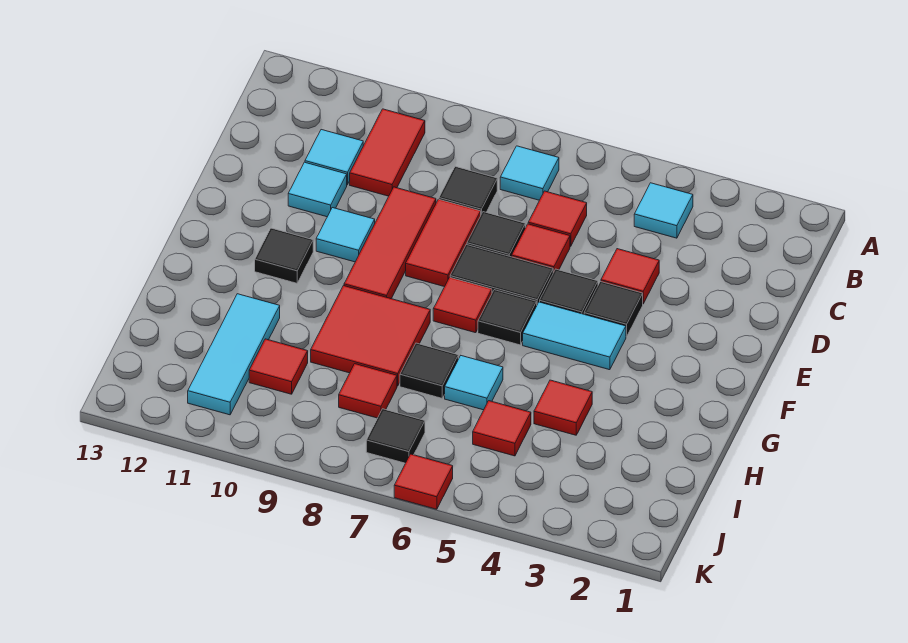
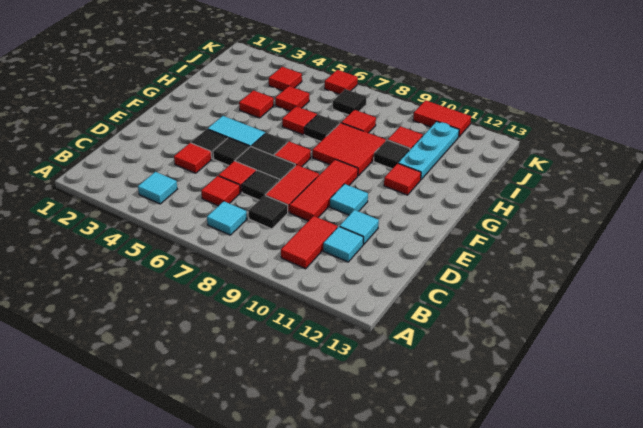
black 1x1 tile [255,228,313,283] -> black 1x1 tile moved to [374,140,410,169]
none -> red 1x1 tile [384,163,421,195]
cyan 1x1 tile [445,356,503,410] -> red 1x1 tile [282,106,317,135]
cyan 1x3 tile [188,294,280,415] -> cyan 1x3 plate [398,121,459,180]
none -> red 1x1 tile [269,67,302,91]
none -> red 1x2 tile [413,100,471,137]

